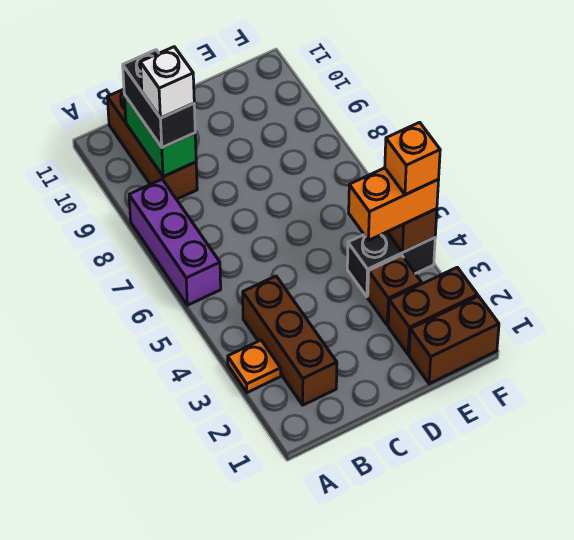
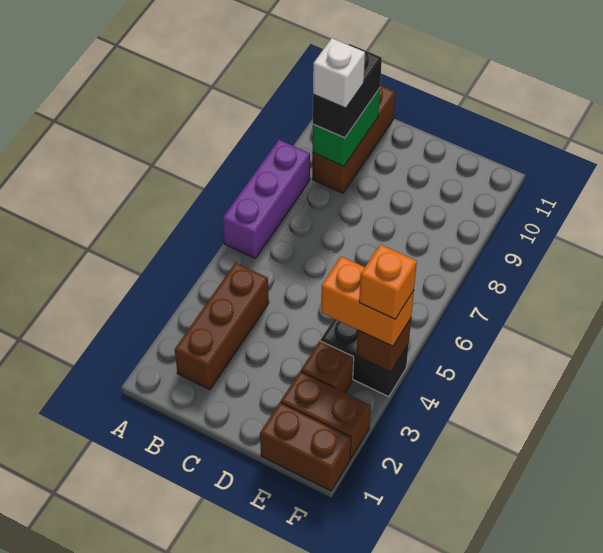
orange 1x1 plate [228,340,281,393] -> none

